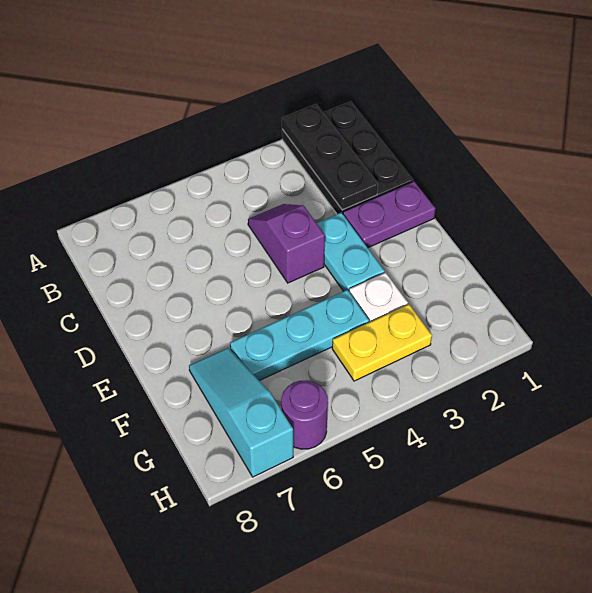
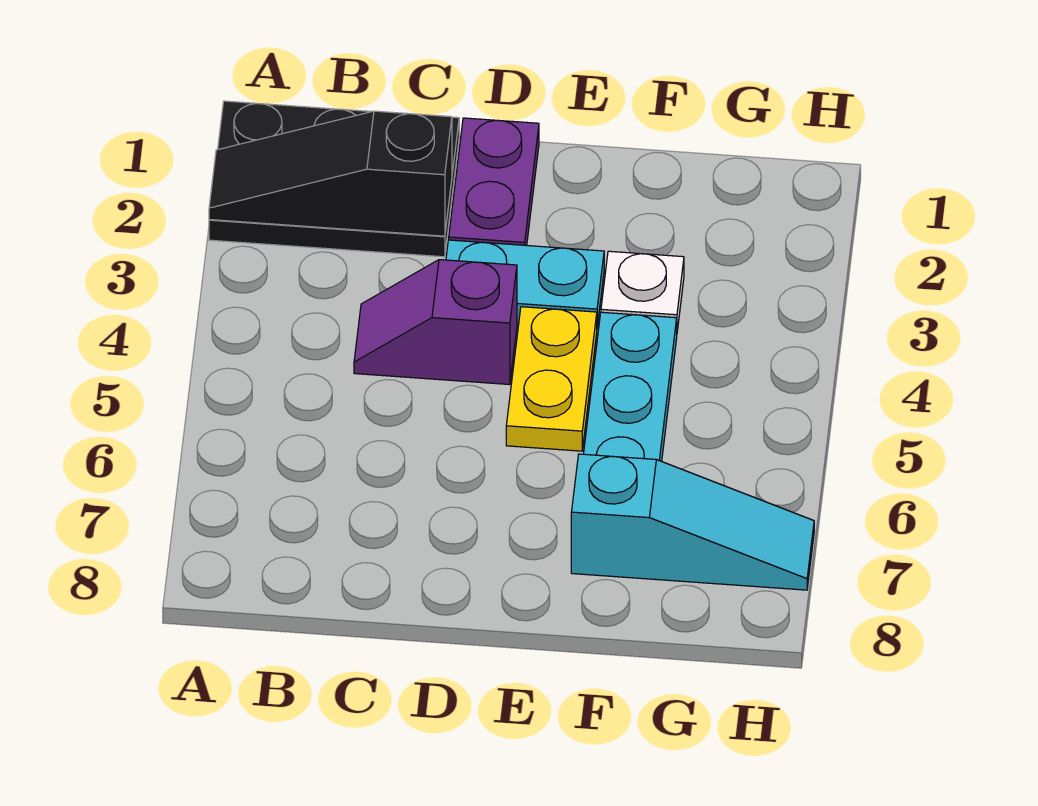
black 1x3 plate [282,104,378,210] -> black 1x3 slope [209,111,452,236]
cyan 1x3 slope [189,348,293,477] -> cyan 1x3 slope turned to [571,454,814,590]
yellow 1x2 plate [332,304,432,381] -> yellow 1x2 plate moved to [506,307,597,451]
purple 1x1 round brick [281,380,328,449] -> none

